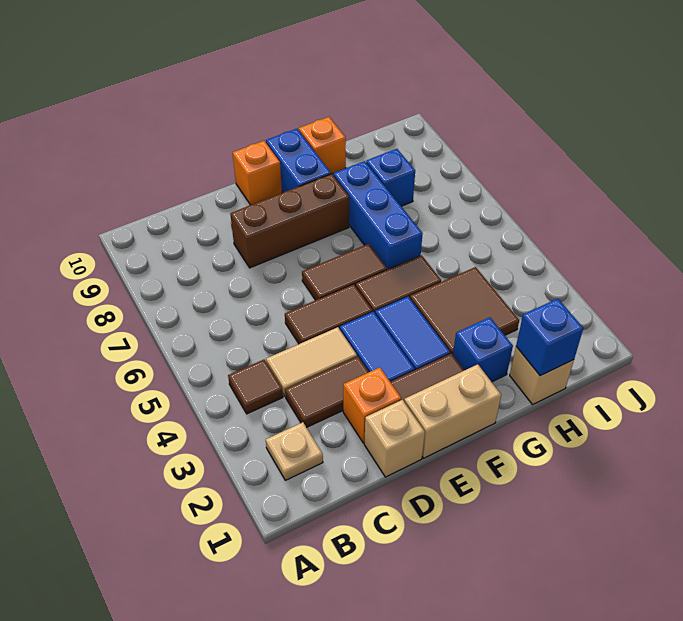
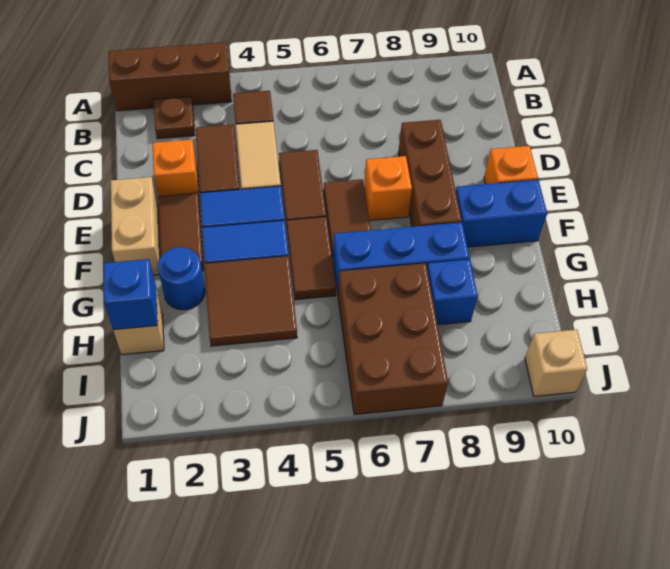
none -> brown 1x3 brick [109,42,232,111]
tan 1x1 plate [266,422,323,480] -> brown 1x1 plate [154,97,195,139]
tan 1x1 brick [364,400,425,477] -> tan 1x1 brick moved to [525,330,587,396]
blue 1x1 brick [453,317,513,382] -> blue 1x1 round brick [158,247,205,310]
orange 1x1 brick [299,117,346,174] -> orange 1x1 brick moved to [364,156,412,220]
none -> brown 2x3 brick [338,263,448,415]

